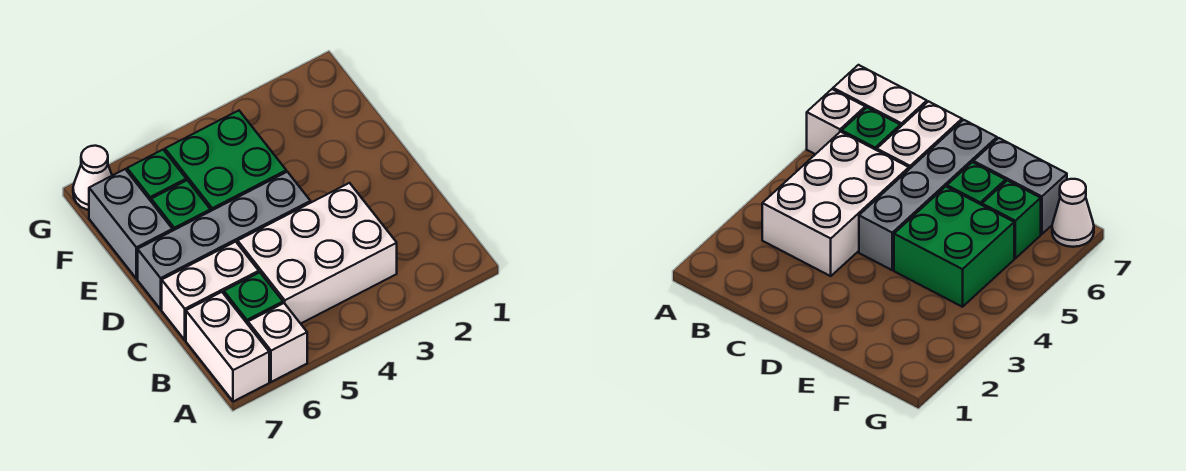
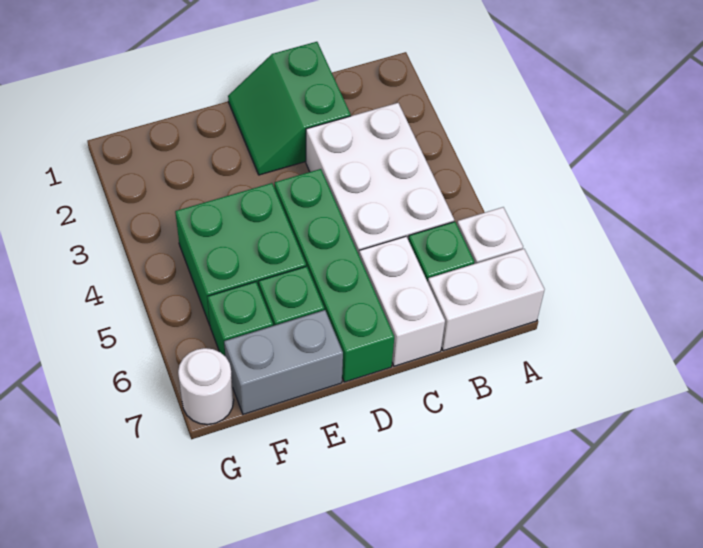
none -> green 2x2 slope [228,42,351,175]
grey 1x4 brick [138,172,311,309] -> green 1x4 brick [275,169,394,382]
white 1x1 cone [73,146,112,210] -> white 1x1 round brick [178,348,234,424]

